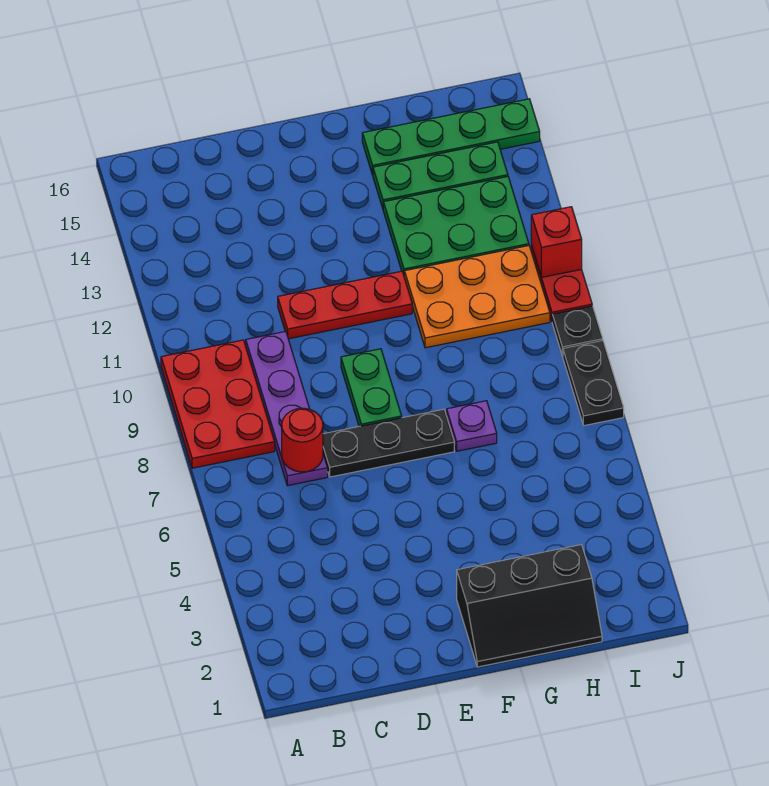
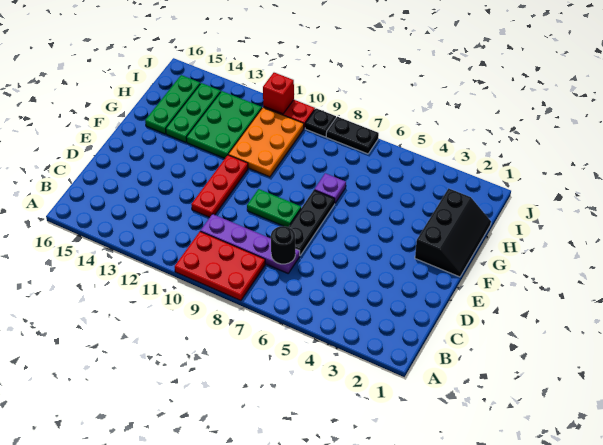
red 1x1 round brick [282,408,323,472] -> black 1x1 round brick [271,226,295,264]
green 1x4 plate [362,99,540,175] -> green 1x3 plate [145,75,200,134]

